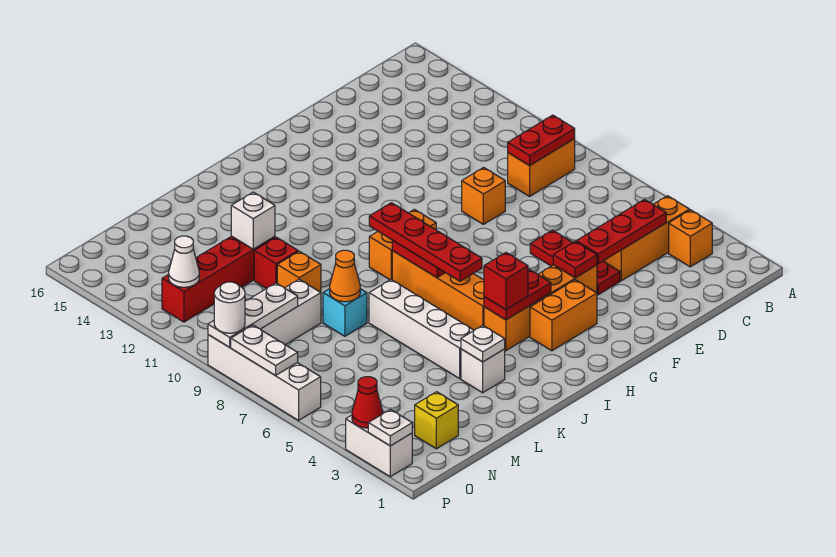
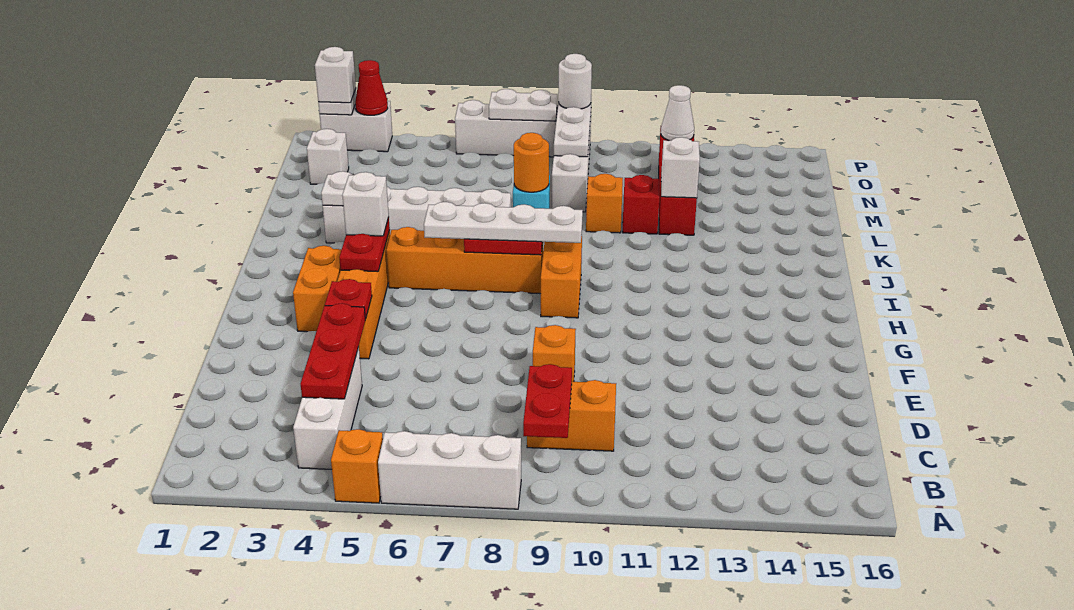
none -> white 1x3 brick [378,431,521,509]
orange 1x1 brick [669,210,712,267] -> orange 1x1 brick moved to [331,429,383,503]
orange 1x3 brick [604,196,689,281] -> white 1x3 brick [293,347,362,469]
orange 1x2 brick [508,139,575,196] -> orange 1x2 brick turned to [527,380,616,451]
red 1x3 plate [530,230,620,295] -> none
red 1x1 brick [484,253,528,310] -> white 1x1 brick [342,172,389,236]
red 1x4 plate [369,203,482,281] -> white 1x4 plate [424,202,583,243]
orange 1x1 cone [330,250,360,302] -> orange 1x1 round brick [514,133,549,192]
yellow 1x1 brick [415,392,458,449] -> white 1x1 brick [307,129,349,184]
none -> white 1x1 brick [315,47,356,103]

